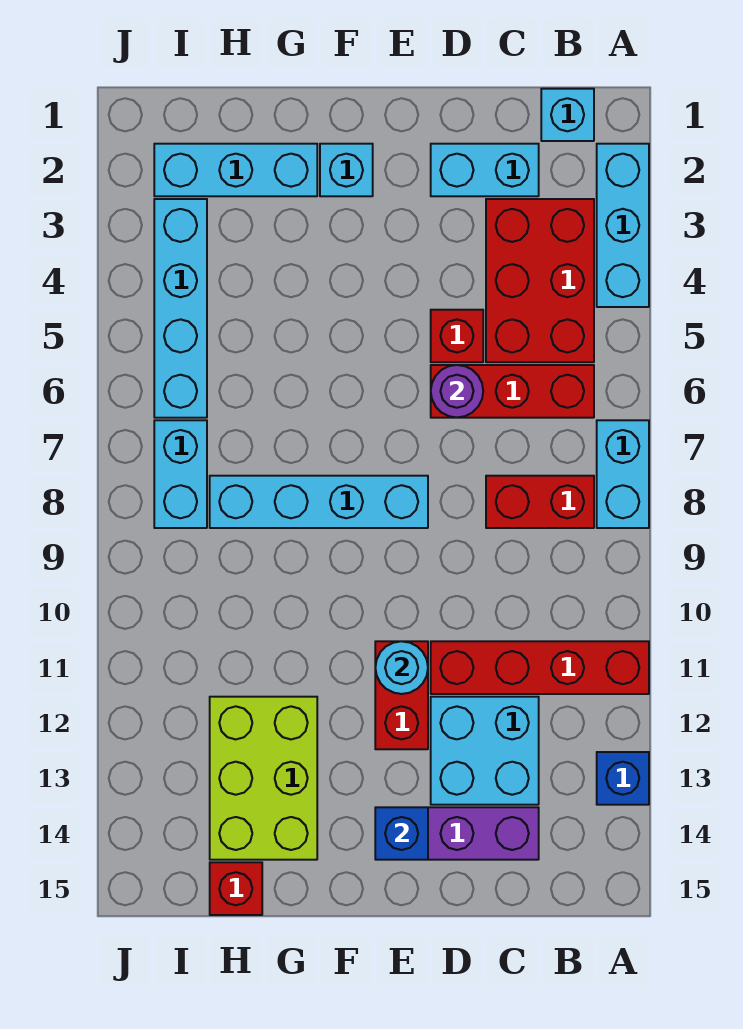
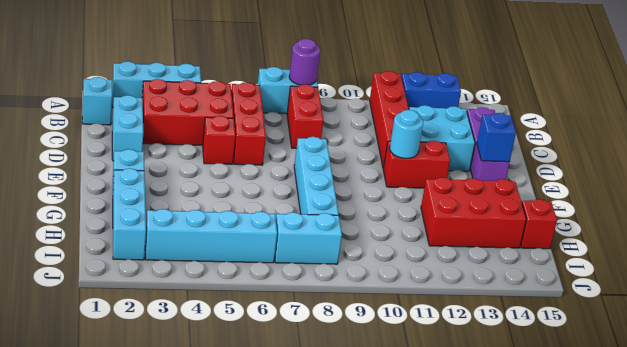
blue 1x1 brick [597,752,649,805] -> blue 1x2 brick [402,72,461,108]
purple 1x1 round brick [431,365,483,418] -> purple 1x1 round brick moved to [289,39,320,85]
lime 2x3 brick [210,697,317,860] -> red 2x3 brick [421,177,526,248]

